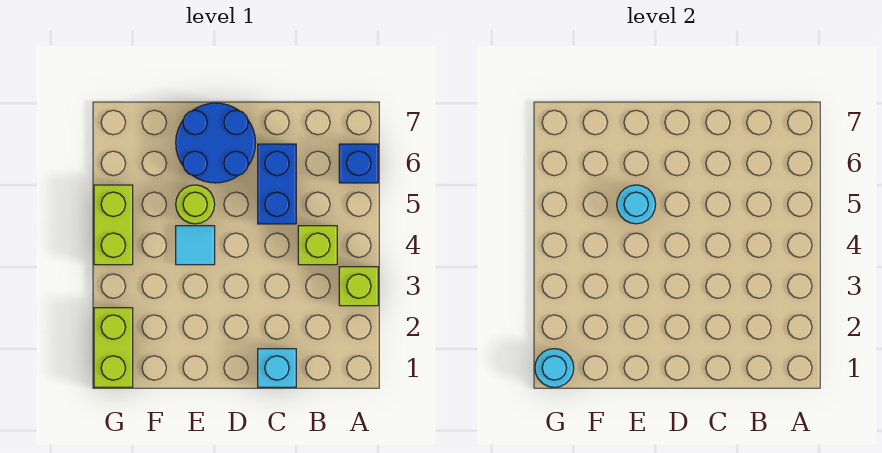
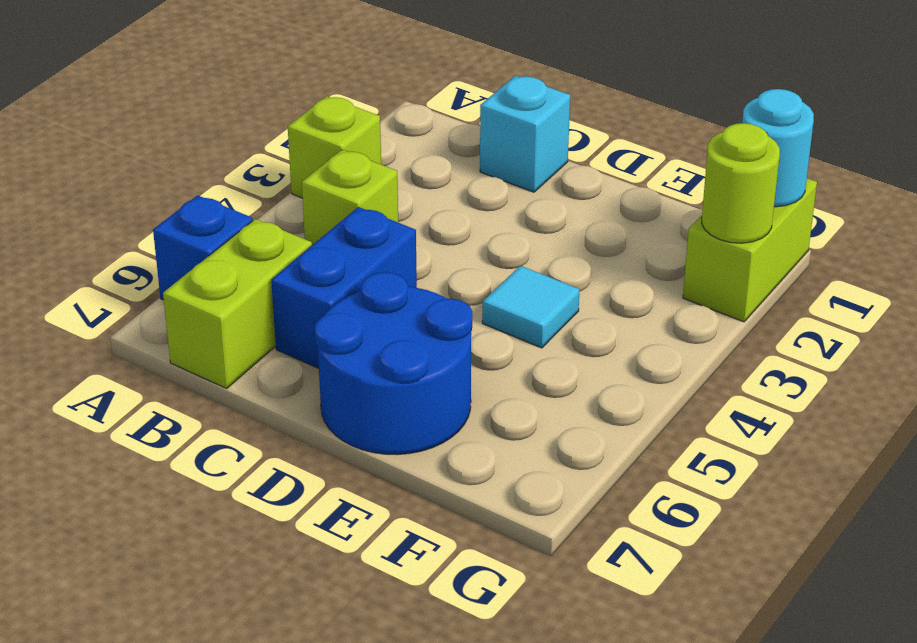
lime 1x1 round brick [176,185,215,224] -> lime 1x1 round brick moved to [702,123,780,243]
cyan 1x1 round brick [617,185,656,224] -> none
lime 1x2 brick [94,185,133,265] -> lime 1x2 brick moved to [163,219,312,389]

